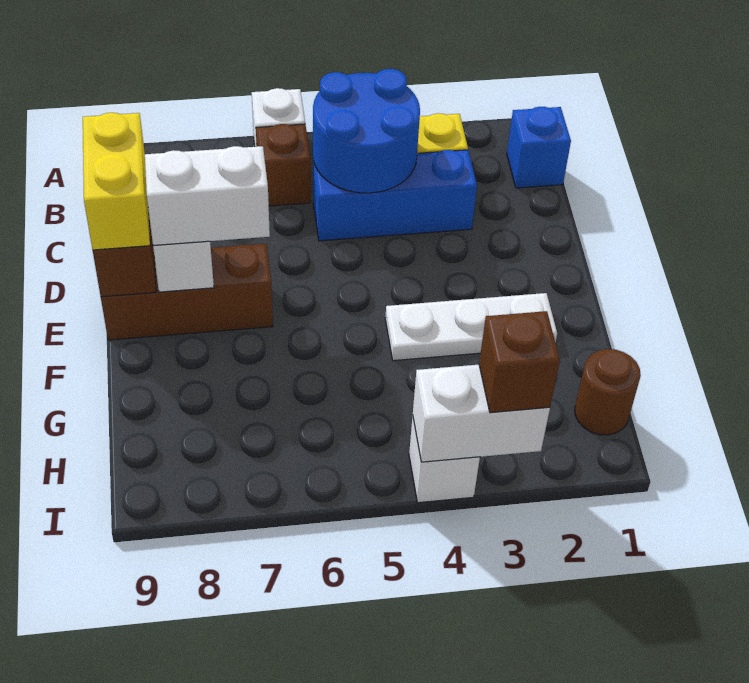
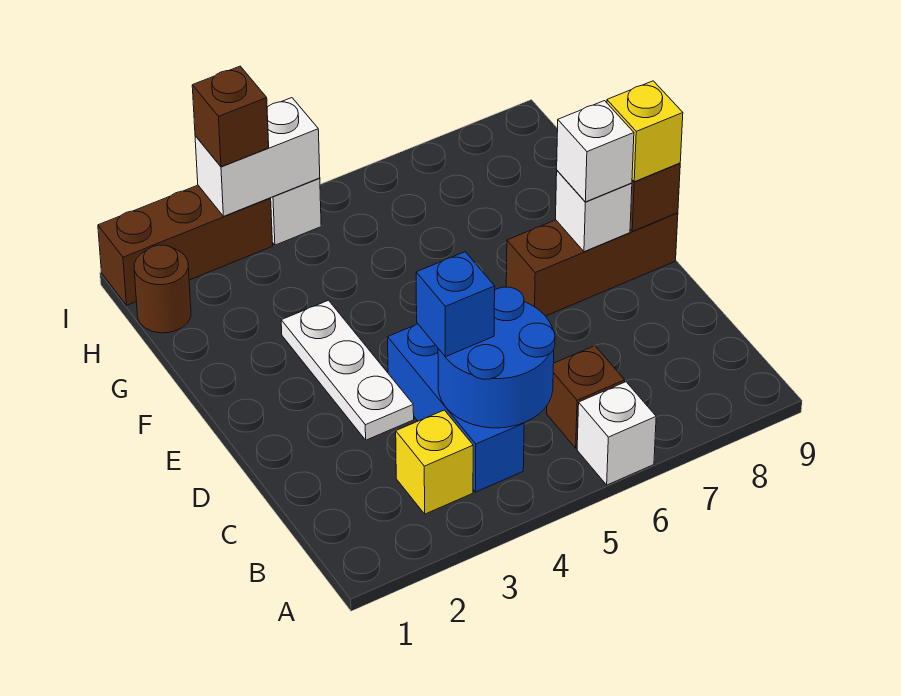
blue 1x1 brick [507,107,571,188] -> blue 1x1 brick moved to [416,252,495,357]
blue 1x3 brick [313,150,477,241] -> blue 1x3 brick turned to [388,324,524,492]
yellow 1x2 brick [83,113,150,250] -> yellow 1x1 brick [607,81,683,182]
white 1x2 brick [145,146,270,245] -> white 1x1 brick [557,101,634,202]
white 1x3 plate [385,293,557,361] -> white 1x3 plate turned to [281,300,414,440]
none -> brown 1x3 brick [98,185,273,305]

